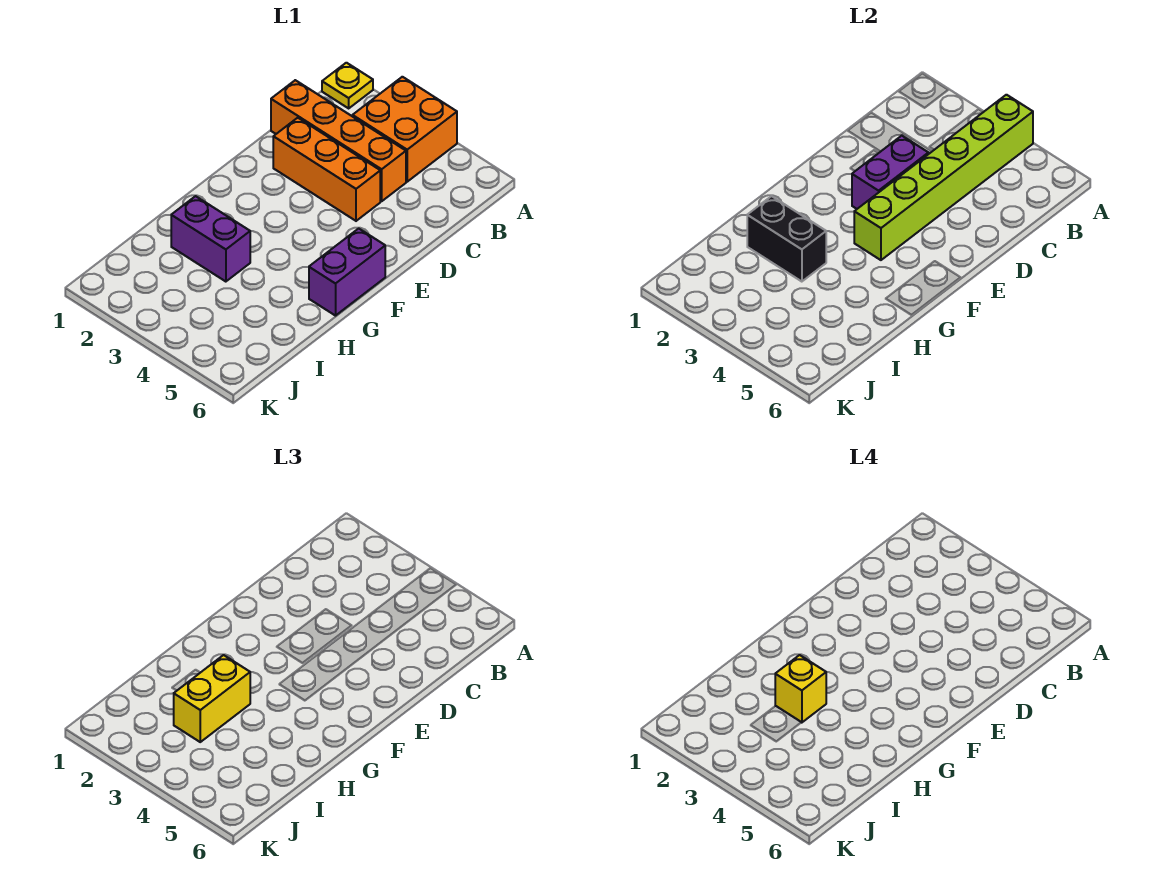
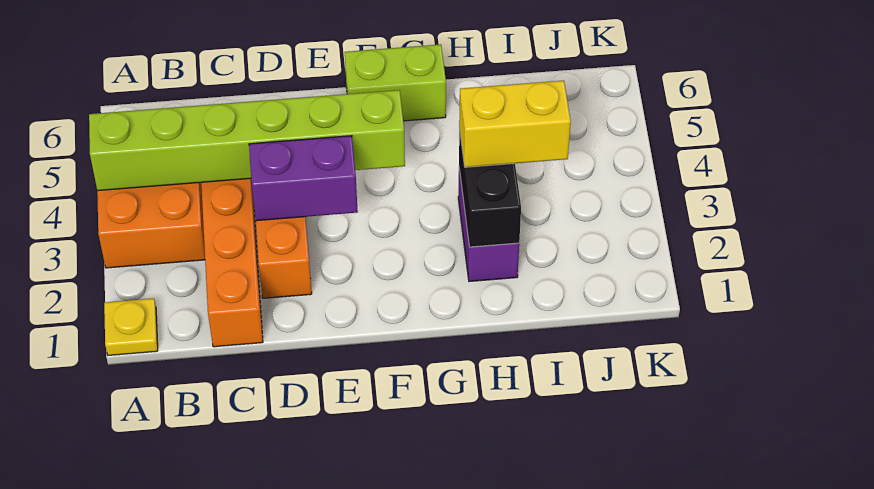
purple 1x2 brick [309,229,385,316] -> lime 1x2 brick [345,44,446,121]
yellow 1x1 brick [775,655,826,723] -> none

